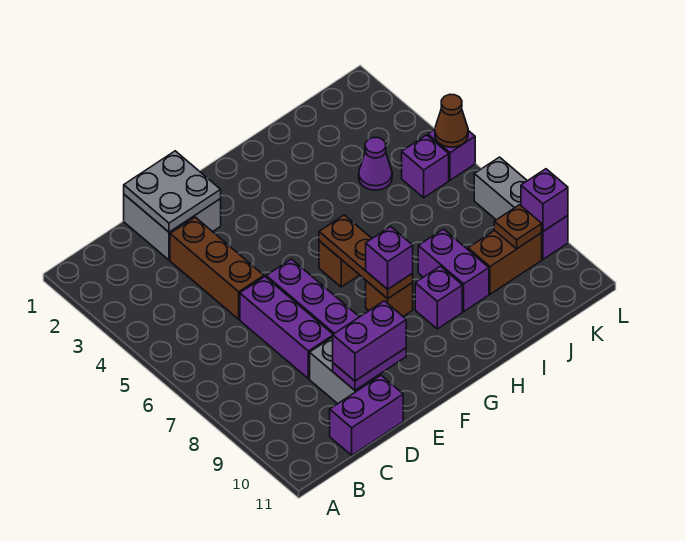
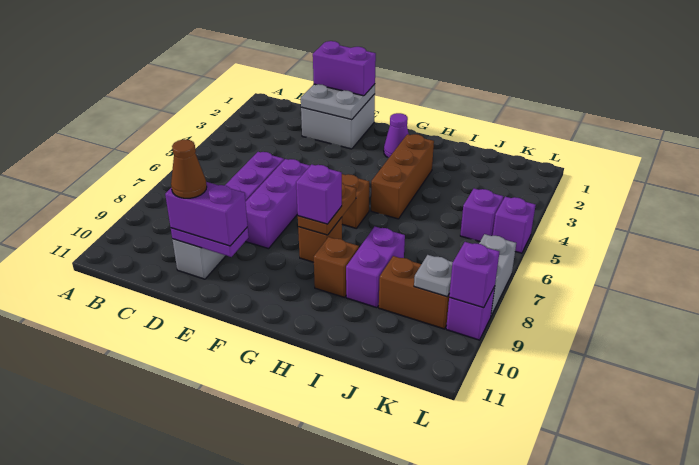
purple 1x2 brick [330,375,403,455] -> purple 1x2 brick moved to [313,41,376,96]
brown 1x3 brick [170,217,264,319] -> brown 1x3 brick moved to [371,134,434,219]
brown 1x3 plate [319,215,413,299] -> brown 1x2 plate [298,183,356,235]
purple 1x1 brick [415,266,462,329] -> brown 1x1 brick [314,237,359,297]
purple 1x1 cone [359,137,392,190] -> purple 1x1 cone moved to [384,113,409,158]
brown 1x1 plate [494,205,542,249] -> grey 1x1 plate [414,255,453,297]
brown 1x1 cone [435,94,468,147] -> brown 1x1 cone moved to [171,139,207,198]

